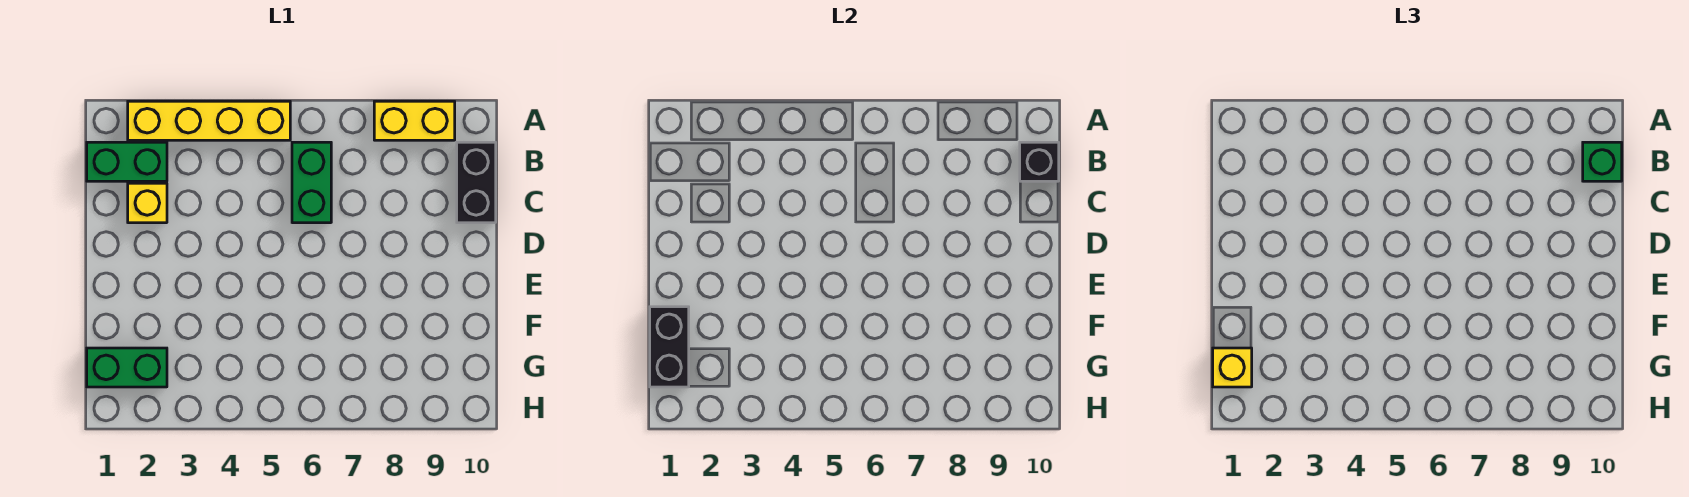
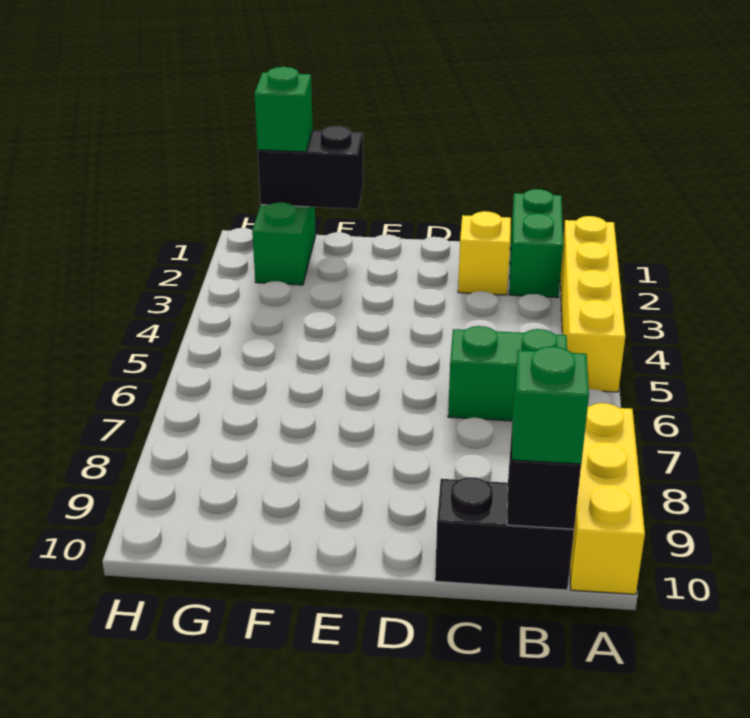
yellow 1x2 brick [374,101,455,140] -> yellow 1x3 brick [570,403,645,594]
yellow 1x1 brick [1213,348,1252,387] -> green 1x1 brick [254,67,313,152]

